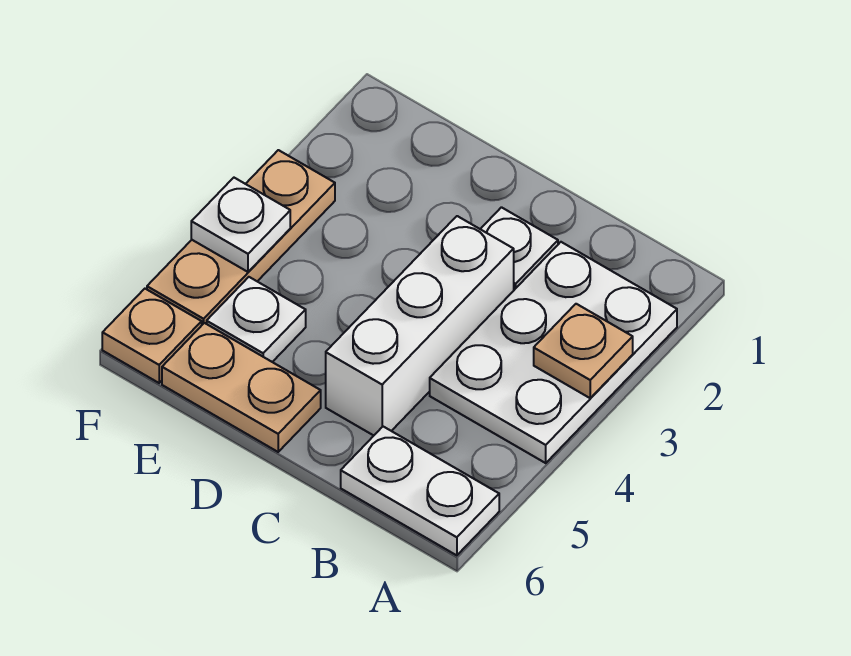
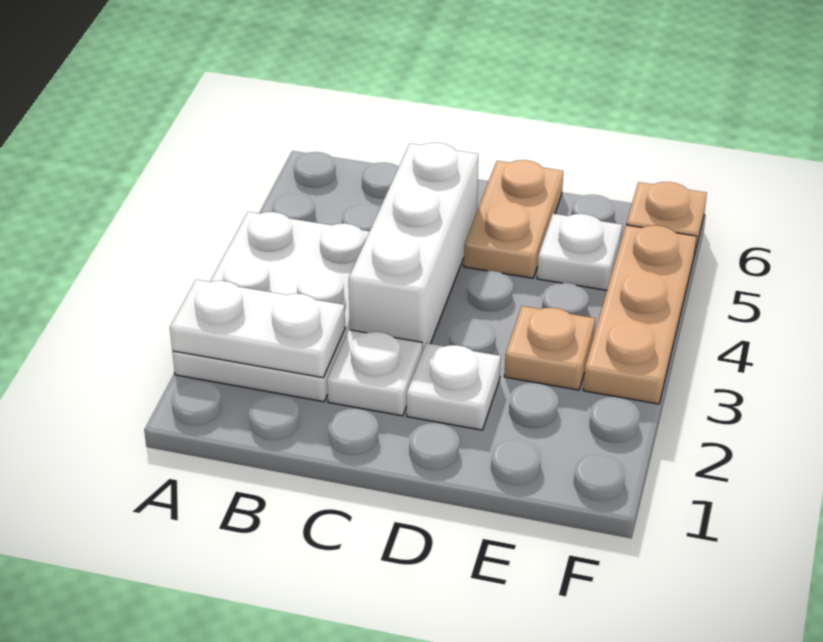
tan 1x1 plate [534,304,633,398] -> tan 1x1 plate moved to [504,306,595,390]
white 1x2 plate [341,427,499,555] -> white 1x2 plate moved to [170,280,345,378]
tan 1x2 plate [162,323,321,452] -> tan 1x2 plate turned to [464,160,563,278]
white 1x1 plate [191,178,290,272] -> white 1x1 plate moved to [407,343,501,430]

